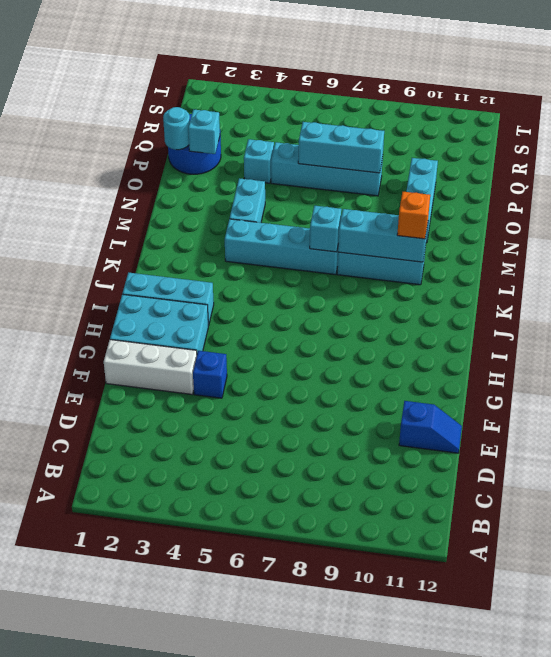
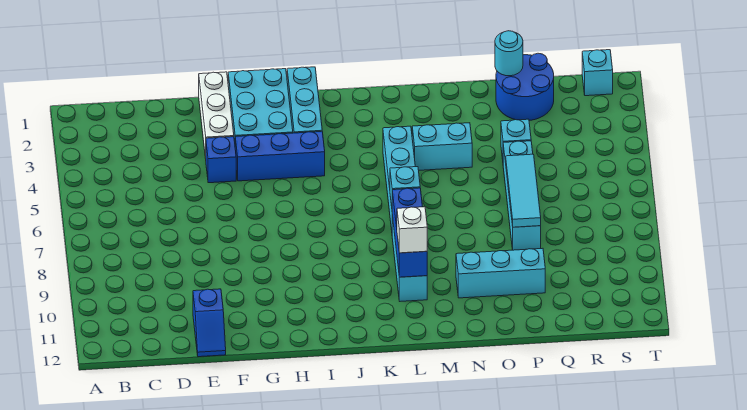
none -> blue 1x3 brick [235,131,325,181]
cyan 1x3 brick [338,209,428,262] -> blue 1x3 brick [392,188,427,277]
orange 1x1 brick [397,192,430,239] -> white 1x1 brick [397,207,427,253]
cyan 1x1 brick [188,109,220,154] -> cyan 1x1 brick moved to [582,50,613,96]
cyan 1x3 brick [298,122,384,173] -> cyan 1x3 tile [506,154,541,227]

